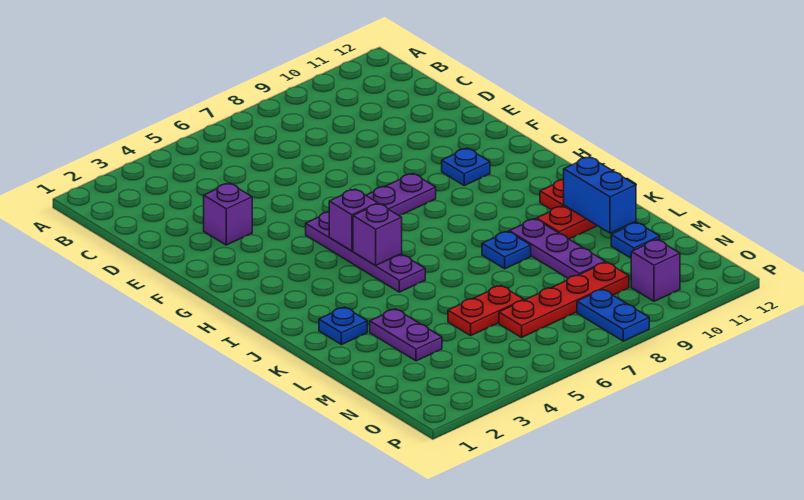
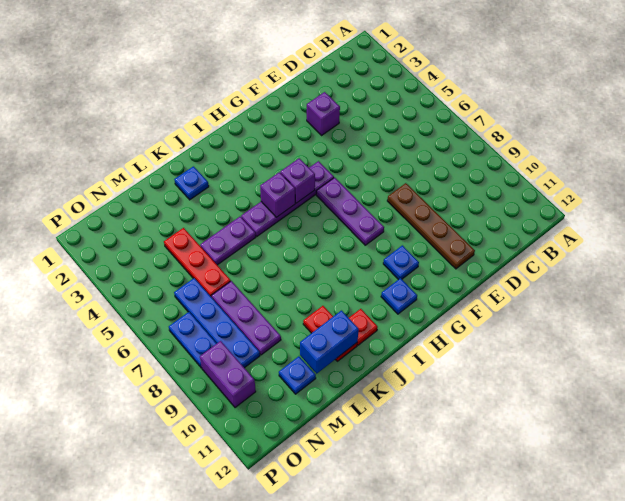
none -> brown 1x4 plate [387,183,475,269]
blue 1x1 plate [482,232,531,269] -> blue 1x1 plate moved to [381,278,417,314]
purple 1x3 plate [509,219,605,278] -> purple 1x3 plate turned to [211,281,281,355]
purple 1x2 plate [370,309,442,361] -> purple 1x2 plate moved to [200,217,256,265]
red 1x2 plate [448,286,524,336] -> red 1x3 plate [164,228,231,297]
red 1x4 plate [499,262,629,337] -> blue 1x4 plate [174,278,260,368]
blue 1x2 plate [577,289,649,341] -> blue 1x2 plate turned to [169,312,217,368]
purple 1x1 brick [631,240,680,301] -> purple 1x2 brick [200,341,256,408]

